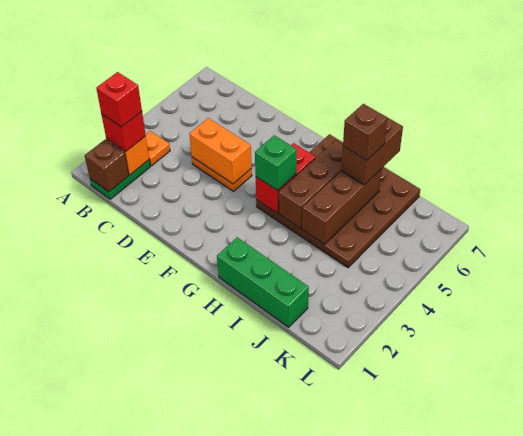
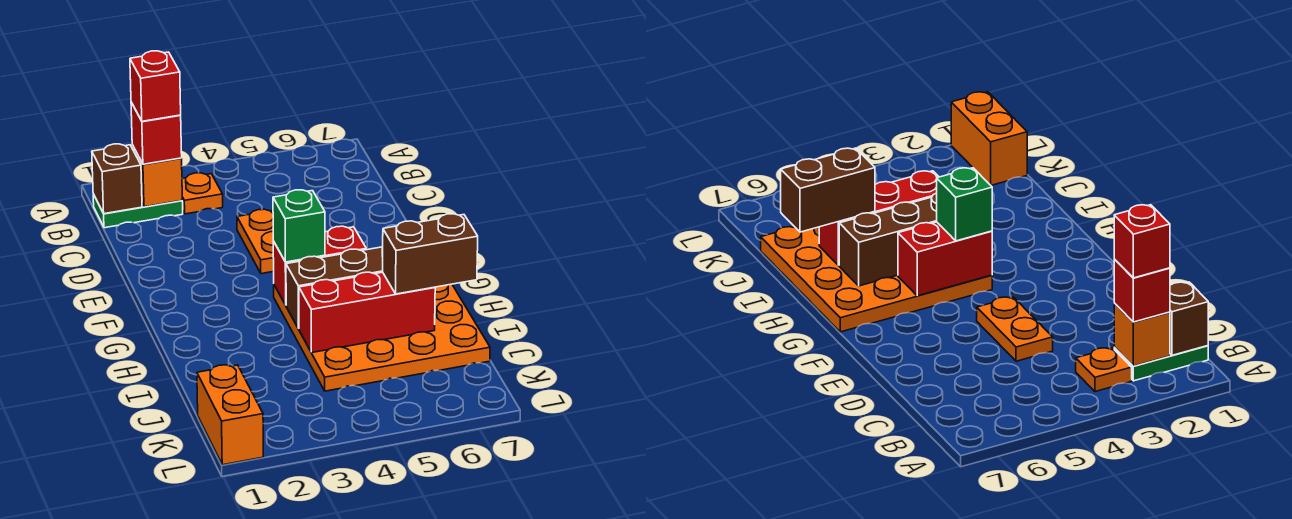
orange 1x2 brick [189,118,252,184] -> orange 1x2 brick moved to [197,365,264,465]
brown 4x4 plate [256,134,420,268] -> orange 4x4 plate [274,284,490,391]
green 1x3 brick [217,237,309,327] -> none
brown 1x3 brick [302,169,382,244] -> red 1x3 brick [299,272,435,353]
brown 1x1 brick [343,104,388,160] -> none

